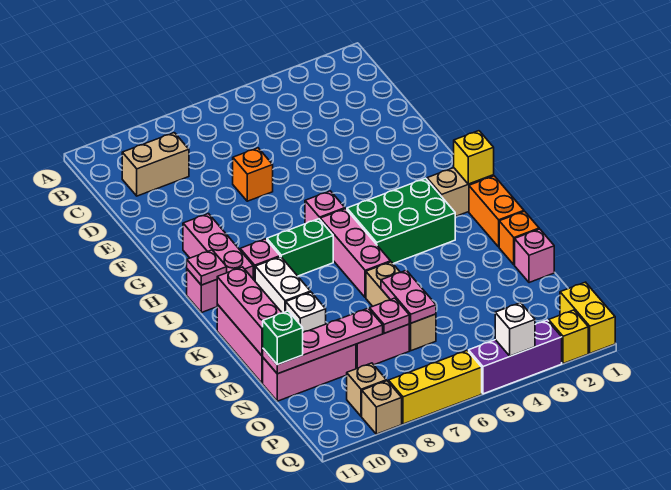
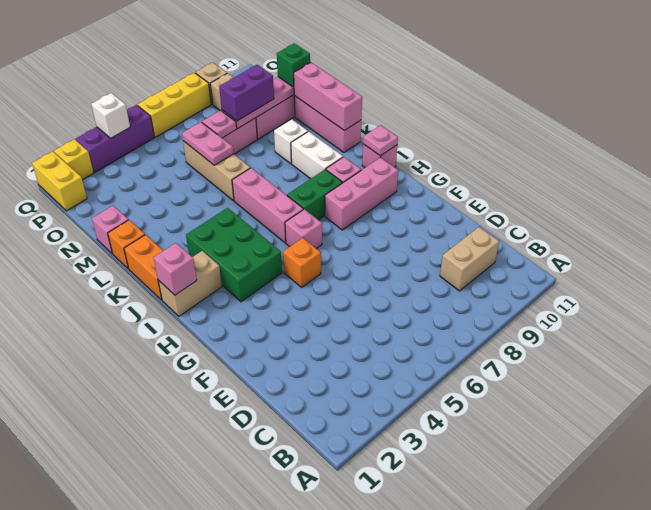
orange 1x1 brick [233,148,273,201] -> orange 1x1 brick moved to [283,238,321,287]
pink 1x3 brick [183,214,253,278] -> pink 1x3 brick turned to [325,157,398,230]
yellow 1x1 brick [454,131,494,184] -> pink 1x1 brick [154,243,197,295]
green 2x3 brick [347,178,455,264] -> green 2x3 brick turned to [186,208,282,302]
none -> purple 1x2 brick [219,65,274,121]

